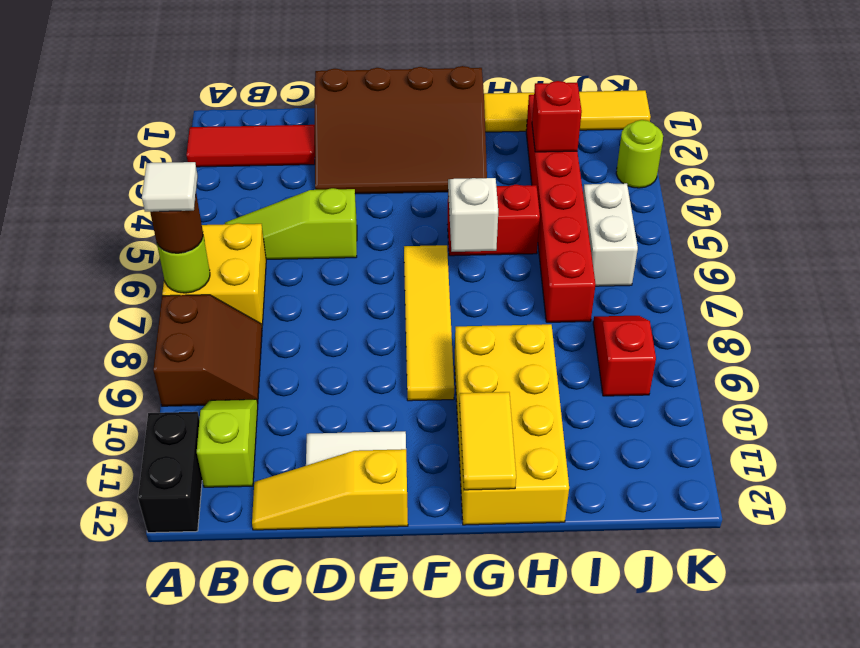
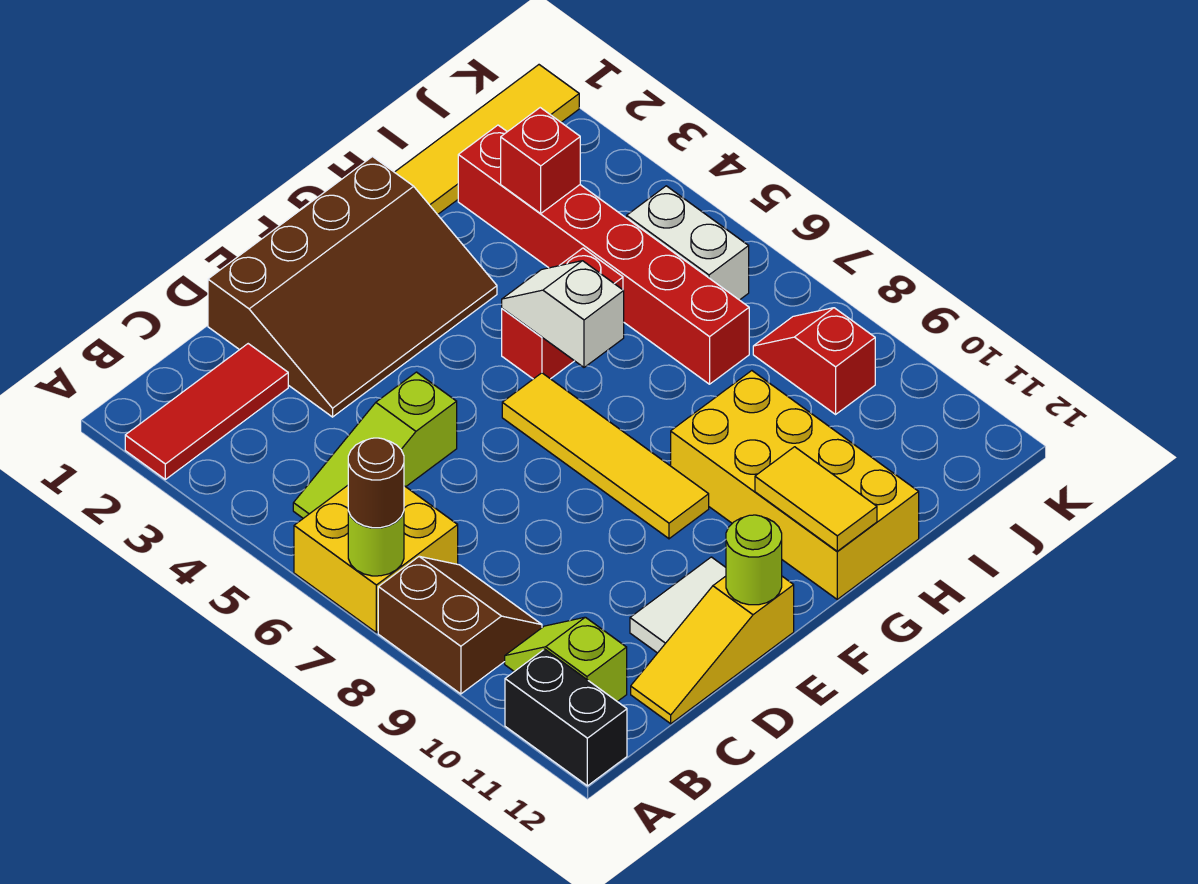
white 1x1 tile [142,162,198,212] -> none
lime 1x1 round brick [616,120,663,188] -> lime 1x1 round brick moved to [726,515,782,605]

